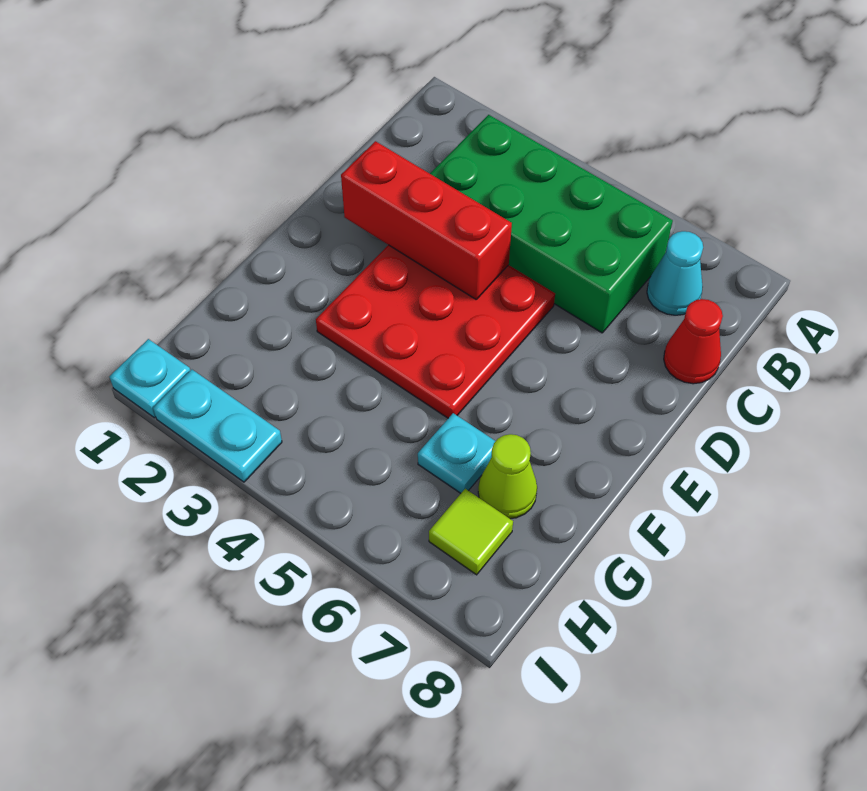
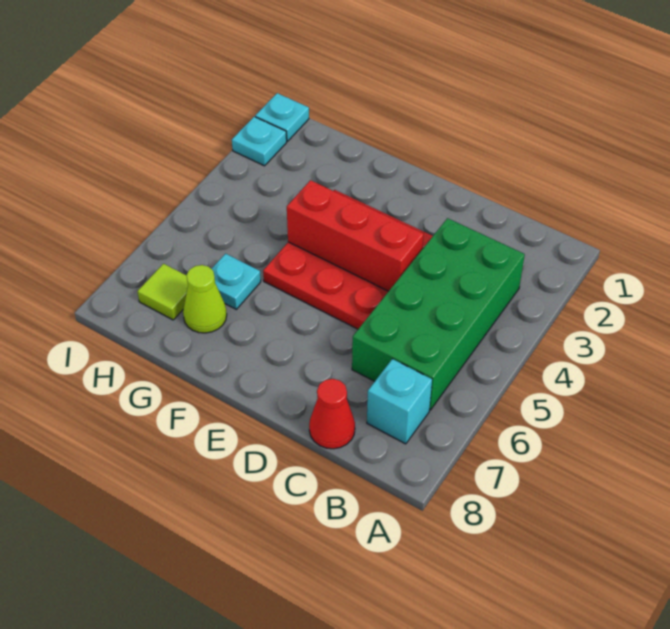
cyan 1x1 cone [647,231,703,315] -> cyan 1x1 brick [367,359,432,444]
red 1x3 brick [341,141,512,299] -> red 1x3 brick turned to [287,180,424,291]
cyan 1x2 plate [153,370,282,482] -> cyan 1x1 plate [232,117,287,166]

